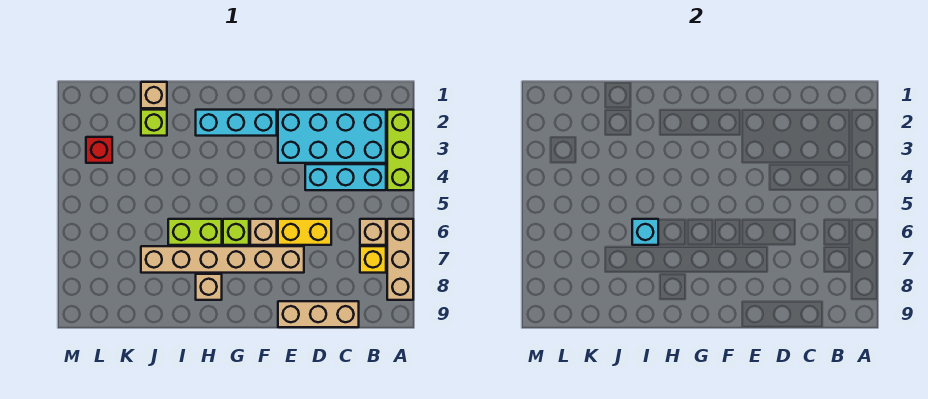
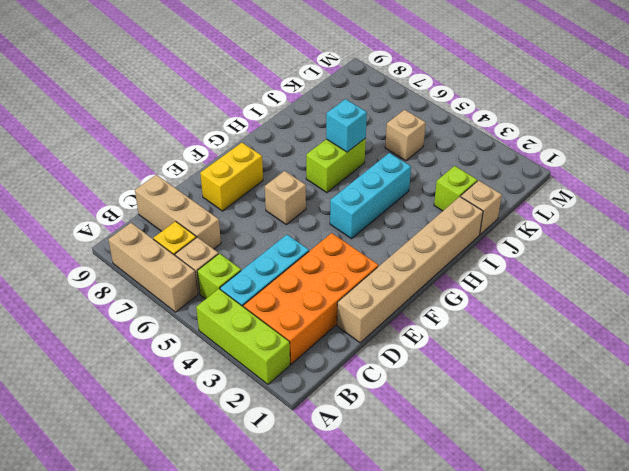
cyan 2x4 brick [278,110,386,163] -> orange 2x4 brick [243,233,379,364]
tan 1x3 brick [278,301,359,327] -> tan 1x3 brick turned to [135,175,221,249]
yellow 1x2 brick [278,219,331,245] -> yellow 1x2 brick moved to [200,143,263,211]
tan 1x6 brick [141,246,304,273] -> tan 1x6 brick moved to [337,197,483,343]
cyan 1x3 brick [196,110,277,136] -> cyan 1x3 brick moved to [330,153,411,239]
lime 1x1 brick [223,219,249,245] -> lime 1x1 brick moved to [197,254,241,299]
tan 1x1 brick [196,274,222,300] -> tan 1x1 brick moved to [385,110,426,161]
red 1x1 brick [86,137,112,163] -> none

